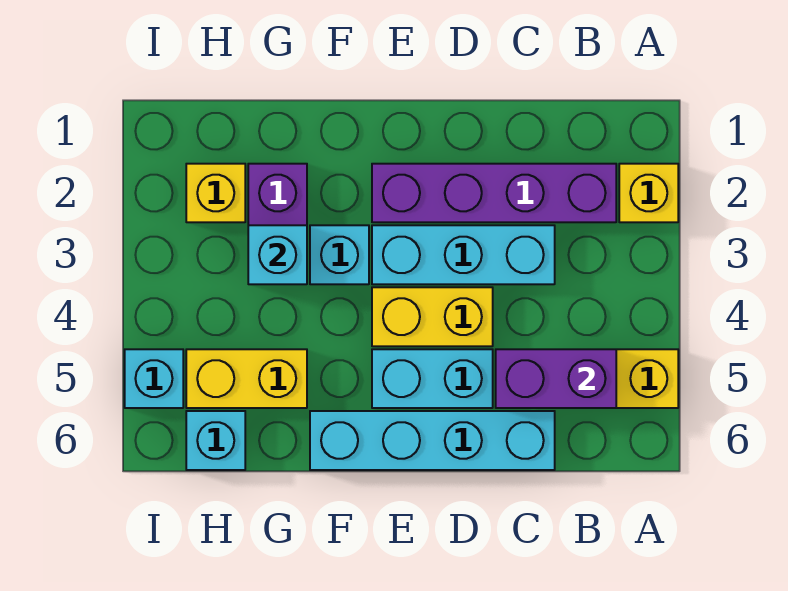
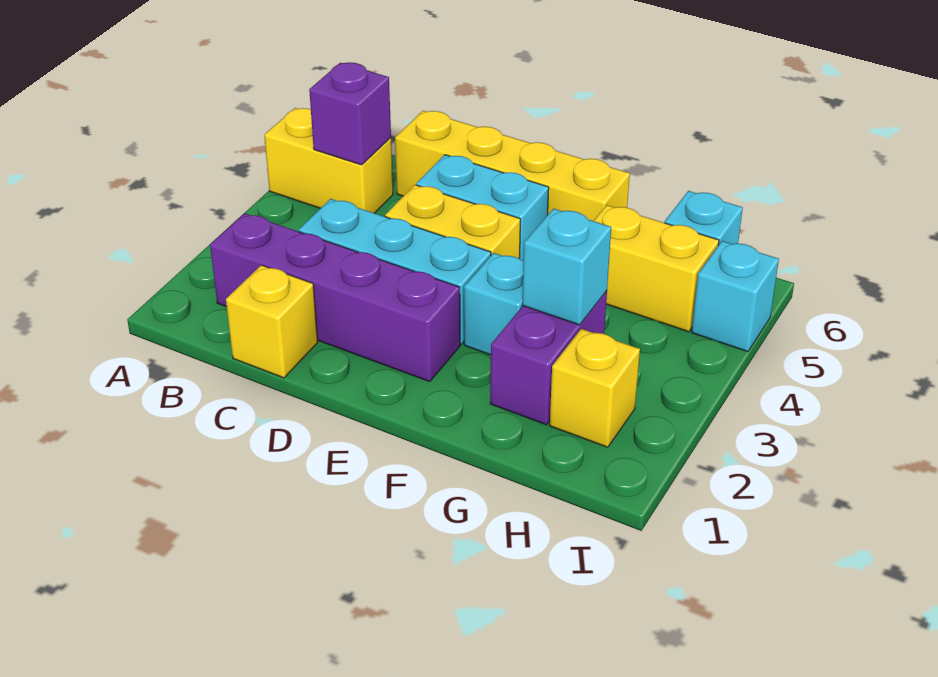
yellow 1x1 brick [619,164,678,222] -> yellow 1x1 brick moved to [226,265,318,378]
purple 1x2 brick [496,349,616,408] -> purple 1x1 brick [309,62,391,165]
cyan 1x4 brick [310,411,555,470] -> yellow 1x4 brick [395,111,630,221]

